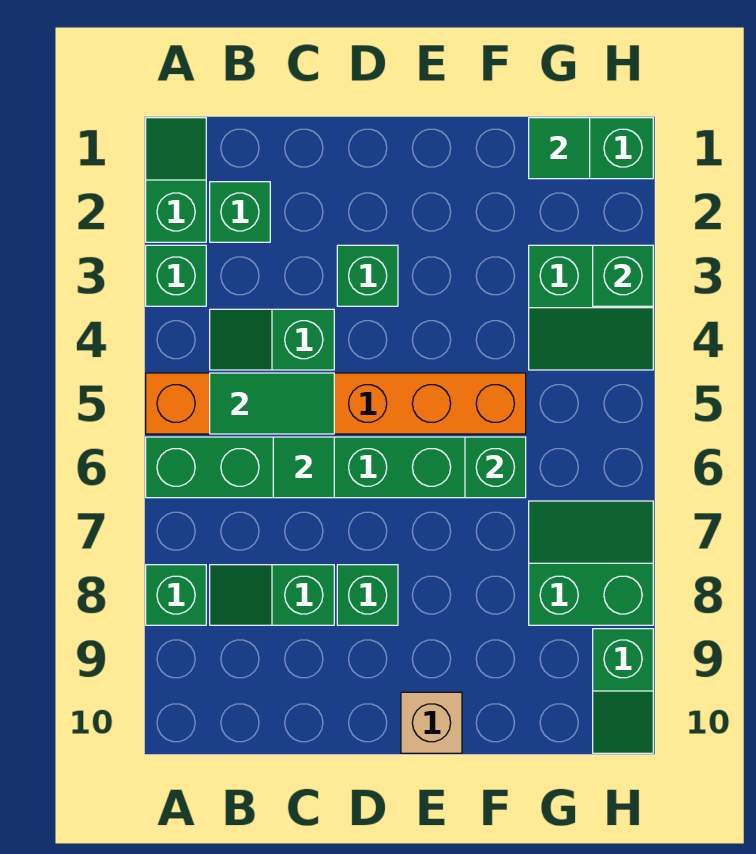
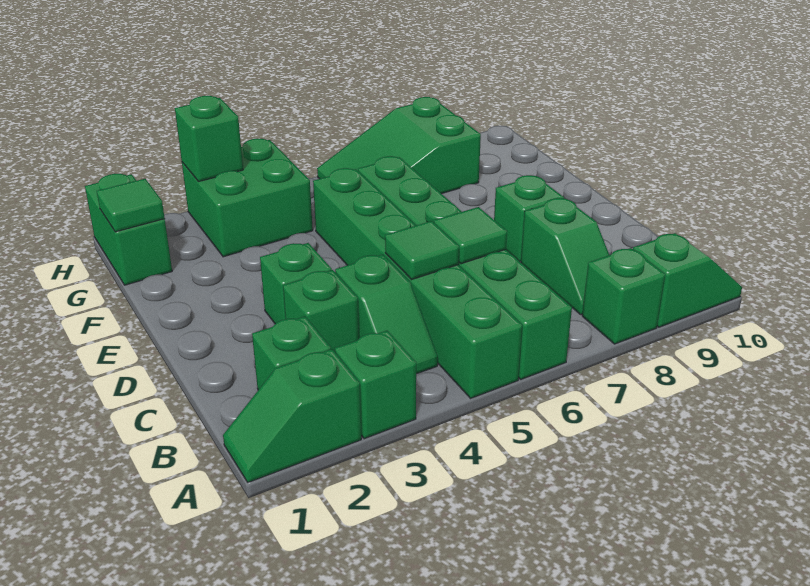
orange 1x6 brick [146,373,526,434] -> green 1x6 brick [313,168,522,398]
green 1x2 tile [210,373,334,434] -> green 1x1 tile [385,221,459,280]
tan 1x1 brick [401,692,462,753] -> none
green 1x1 brick [465,437,526,498] -> green 1x1 brick moved to [283,270,359,352]
green 2x2 slope [529,245,653,370] -> green 2x2 brick [182,139,313,257]
green 2x2 slope [529,501,653,625] -> green 2x3 slope [317,97,481,194]
green 1x2 slope [593,629,653,753] -> green 1x2 slope moved to [633,233,742,327]

